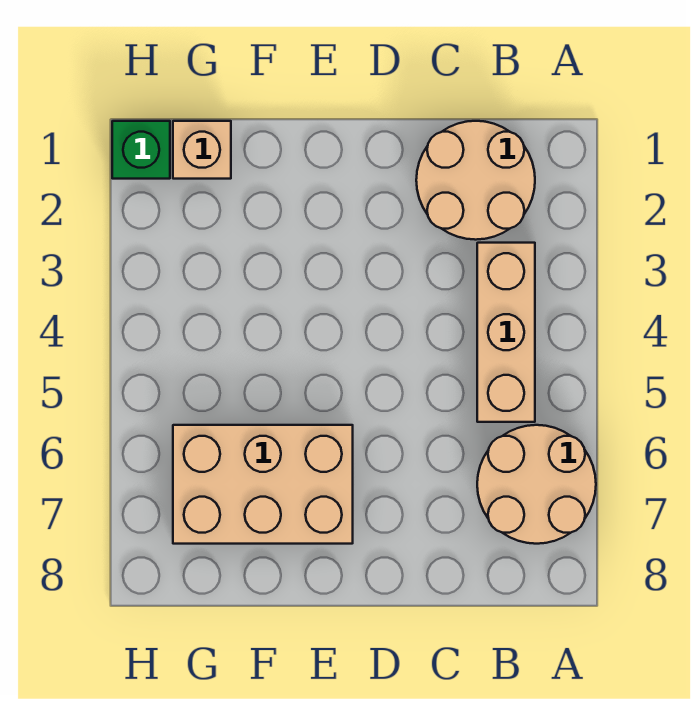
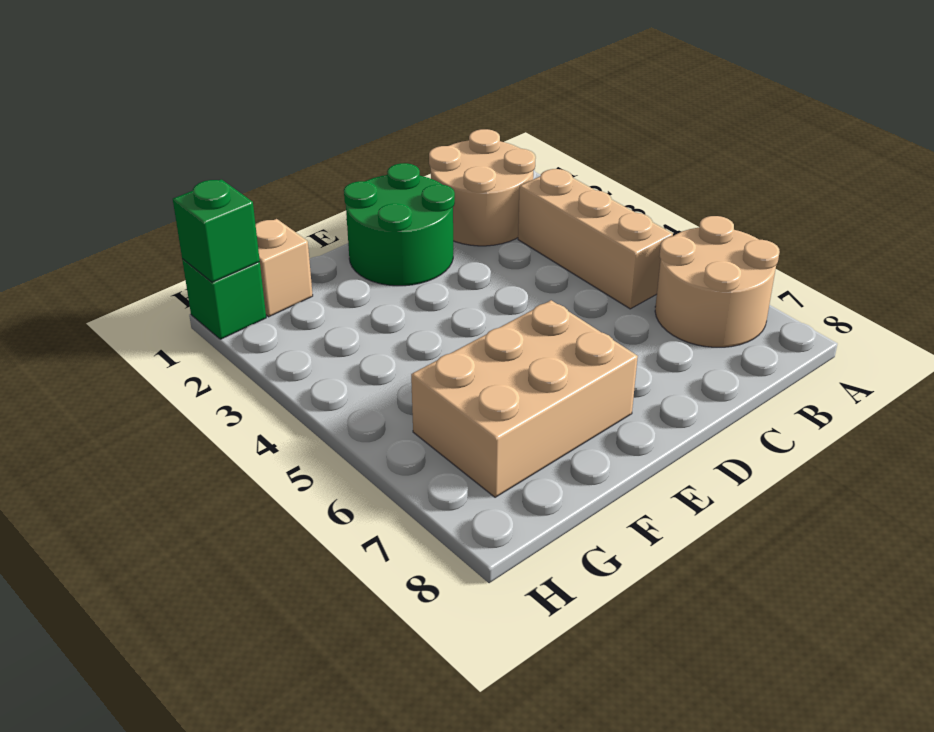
none -> green 2x2 round brick [344,163,455,286]
none -> green 1x1 brick [173,179,260,282]

